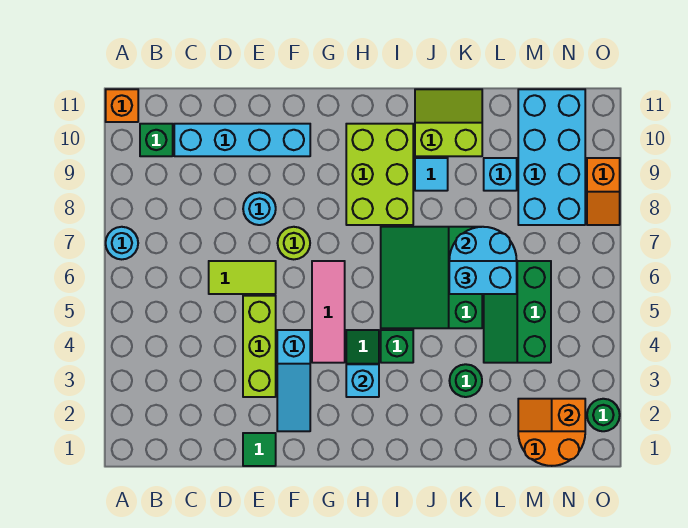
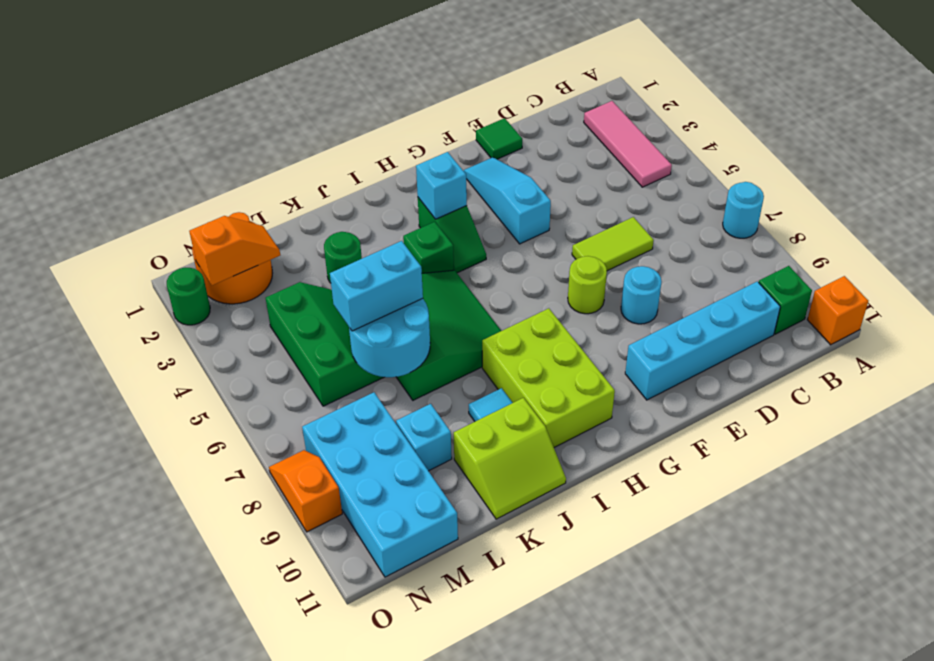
lime 1x3 brick [243,296,276,397] -> none
pink 1x3 tile [312,261,345,363] -> pink 1x3 tile moved to [584,101,672,187]

